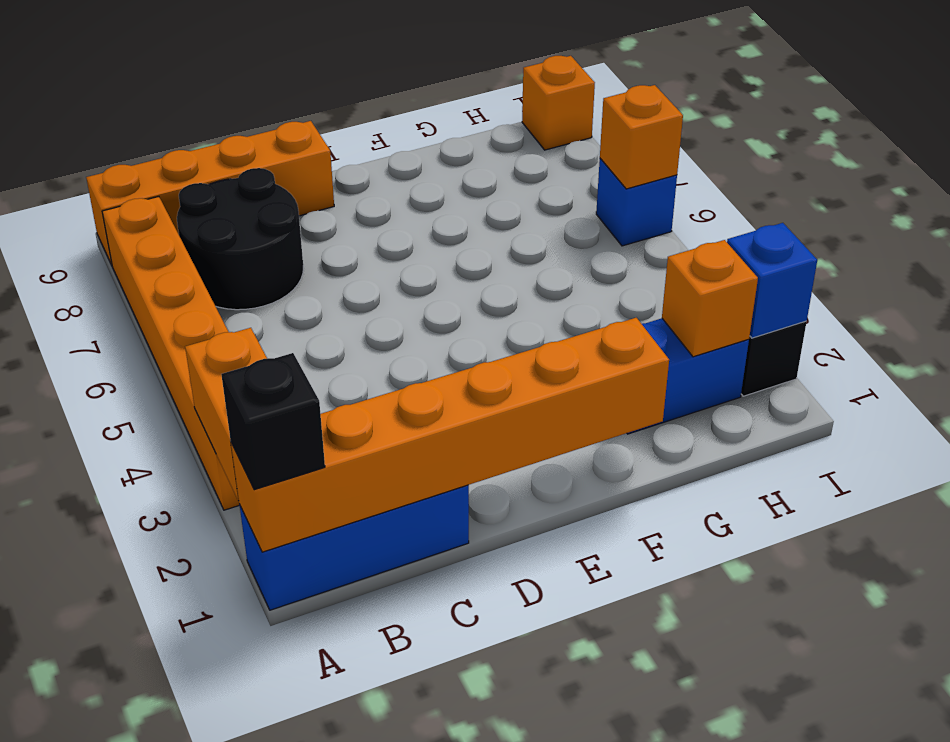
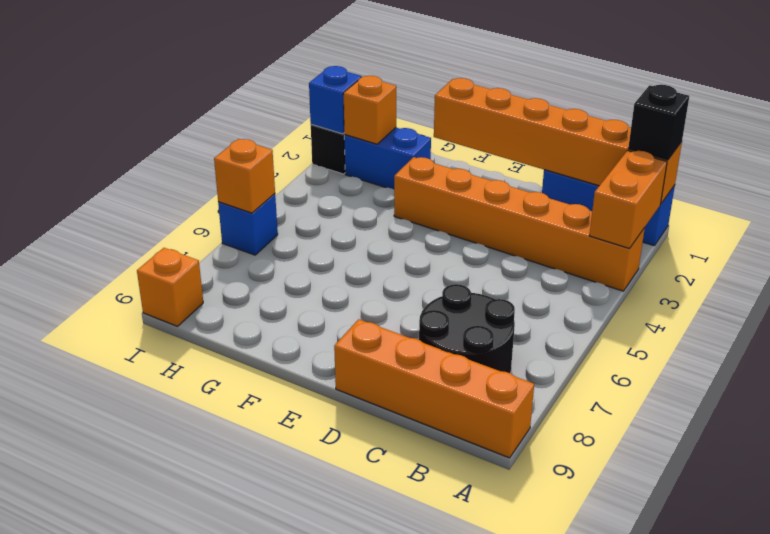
orange 1x6 brick [102,197,240,510] -> orange 1x6 brick turned to [394,157,645,291]

